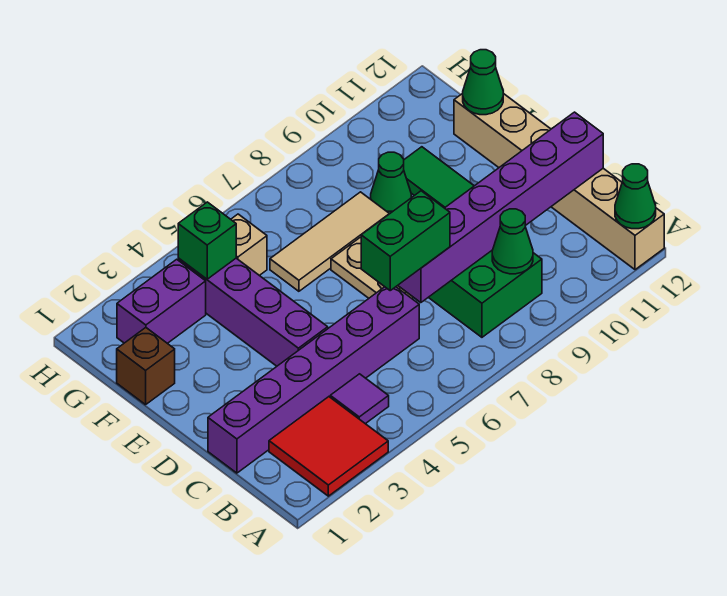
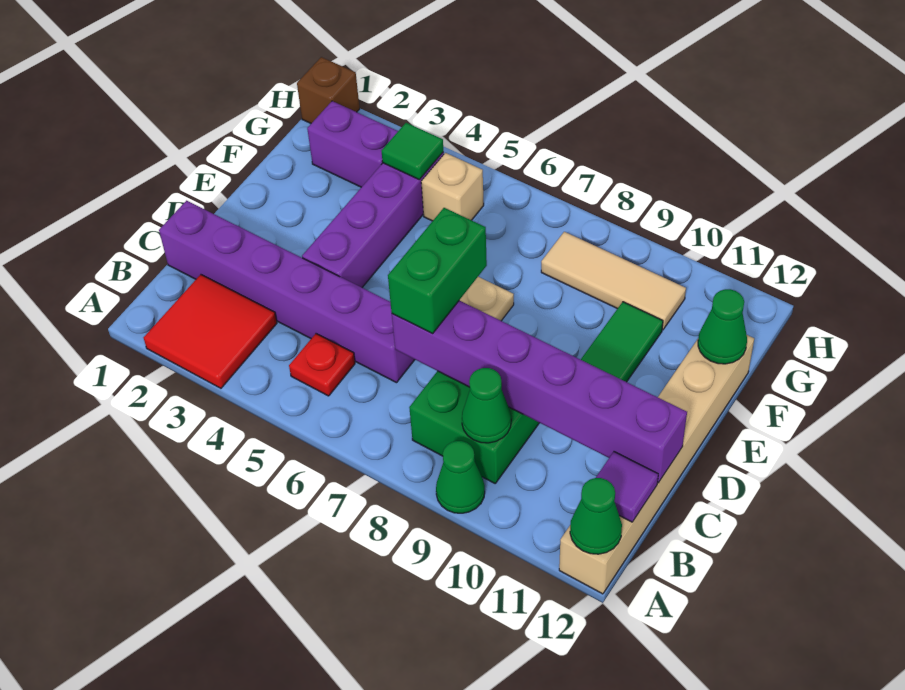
purple 1x1 tile [330,374,389,424] -> purple 1x1 tile moved to [596,452,658,522]
none -> red 1x1 plate [289,334,355,396]
green 1x2 brick [361,191,450,290] -> green 1x2 brick turned to [388,208,487,333]
brown 1x1 brick [117,328,175,405] -> brown 1x1 brick moved to [297,57,360,123]
tan 1x3 tile [270,192,389,291] -> tan 1x3 tile moved to [541,232,686,330]
green 1x1 cone [371,152,411,214] -> green 1x1 cone moved to [436,441,485,513]
green 1x1 brick [178,202,236,279] -> green 1x1 tile [382,123,443,180]

